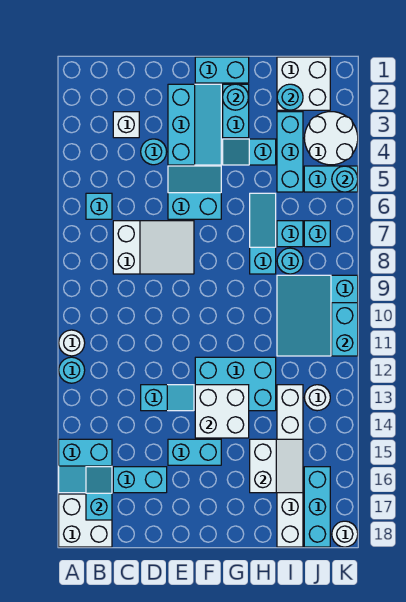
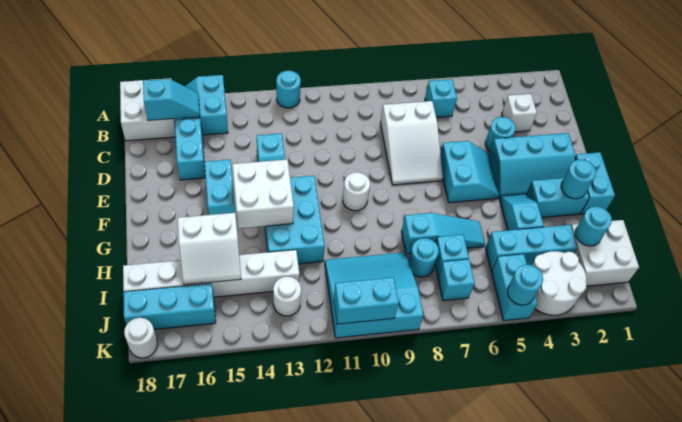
white 1x1 round brick [59,330,85,356] -> white 1x1 round brick moved to [343,172,370,211]

